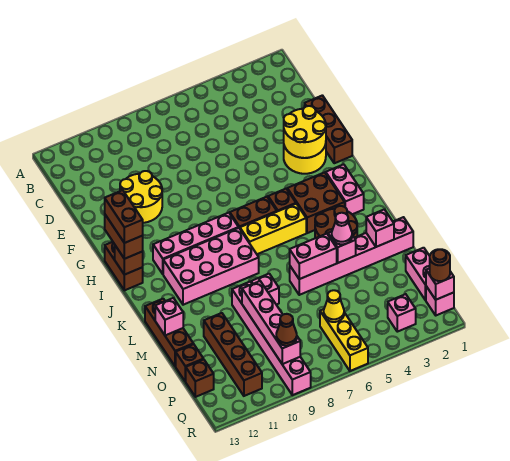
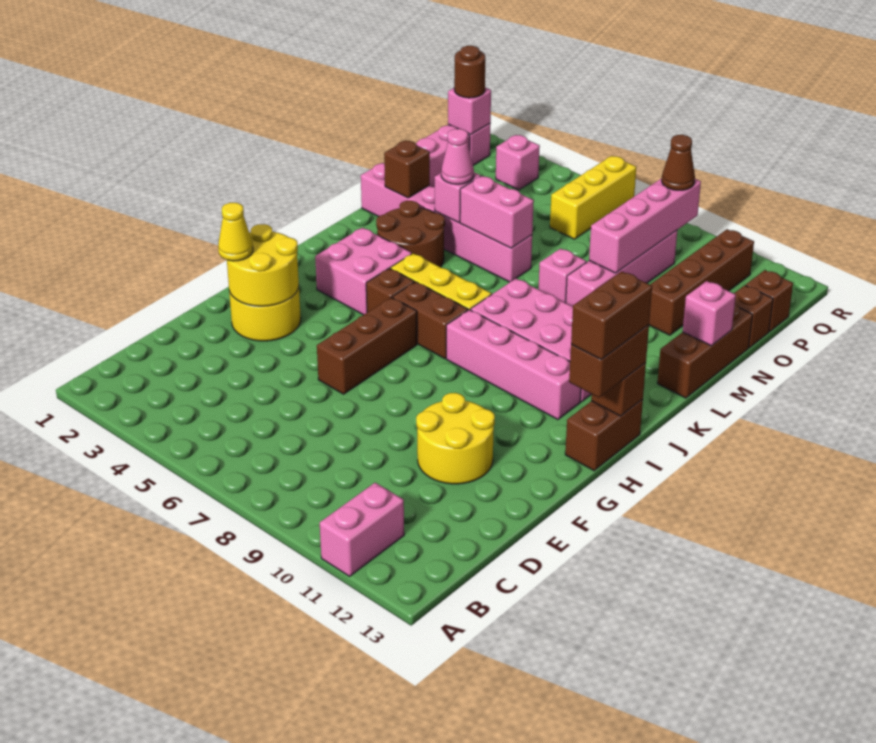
brown 1x3 brick [304,95,352,163] -> brown 1x3 brick moved to [317,297,417,394]
pink 1x2 brick [326,164,364,214] -> pink 1x2 brick moved to [320,483,404,576]
brown 2x2 brick [287,172,345,233] -> pink 2x2 brick [315,228,412,315]
pink 1x1 brick [366,209,394,247] -> brown 1x1 brick [384,141,430,198]
pink 1x6 brick [232,282,311,395] -> pink 1x4 brick [566,231,677,306]
yellow 1x1 cone [324,290,344,322] -> yellow 1x1 cone moved to [218,203,253,261]

